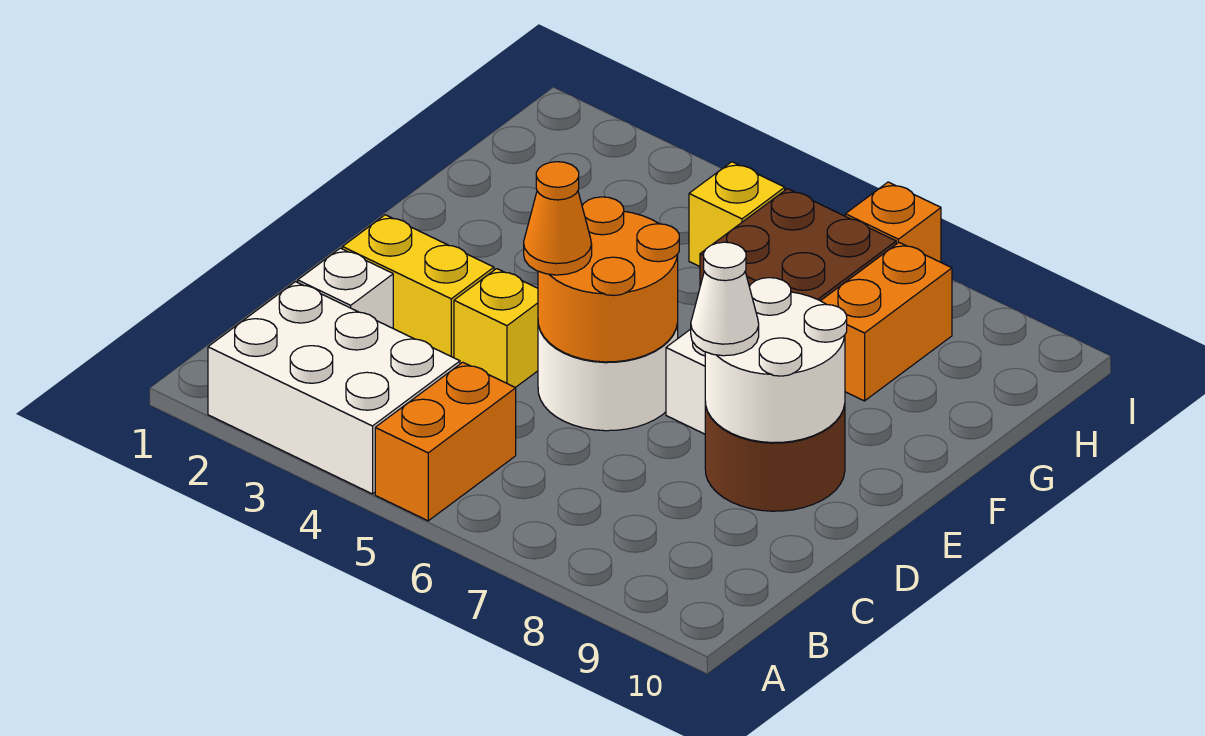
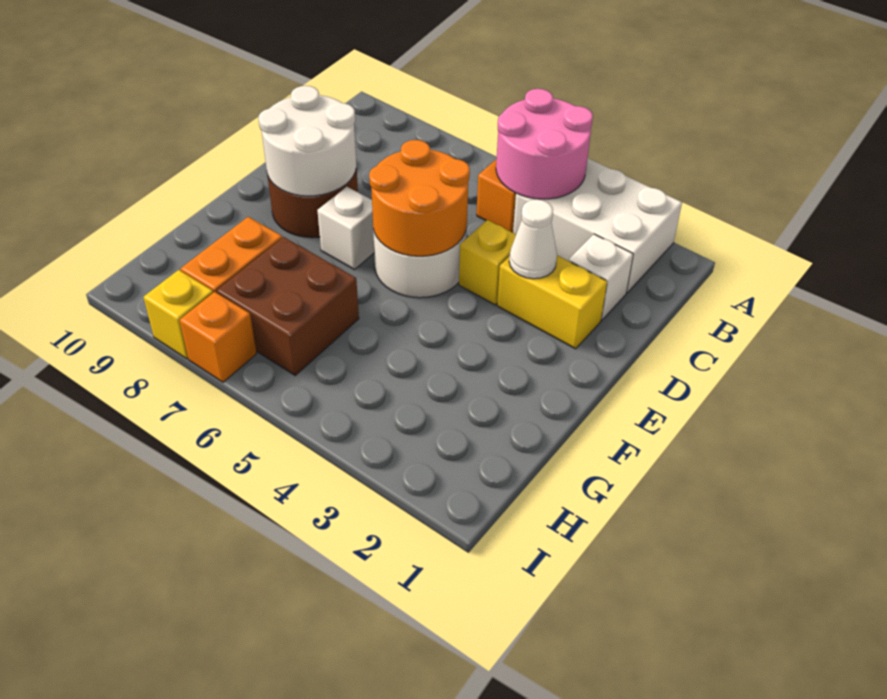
none -> pink 2x2 round brick [496,89,593,199]
orange 1x1 cone [524,162,592,275] -> none
white 1x1 cone [691,242,759,356] -> white 1x1 cone moved to [509,200,557,279]
yellow 1x1 brick [689,162,785,267] -> yellow 1x1 brick moved to [144,270,213,359]

